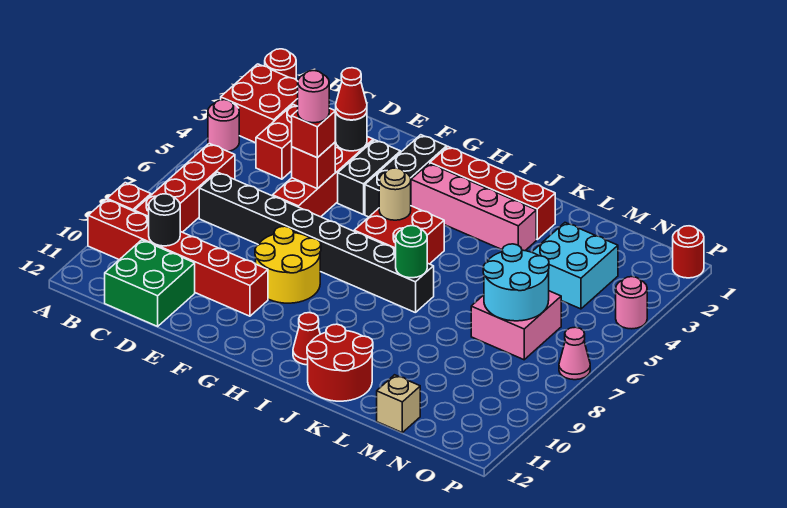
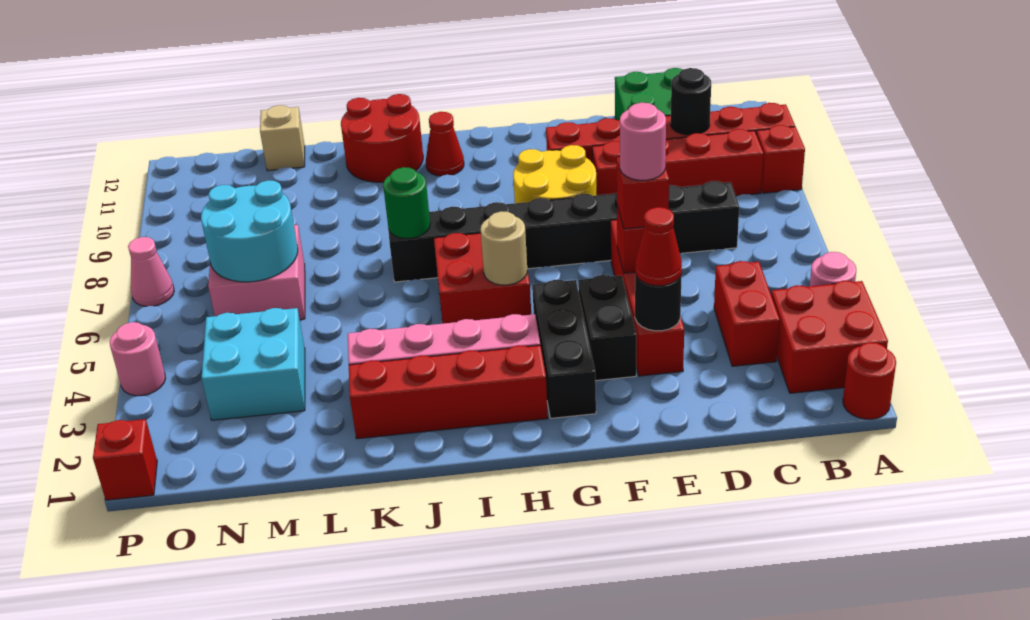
red 1x4 brick [134,144,235,232] -> red 1x4 brick turned to [592,129,763,196]
red 1x1 round brick [673,226,704,278] -> red 1x1 brick [93,419,157,500]

